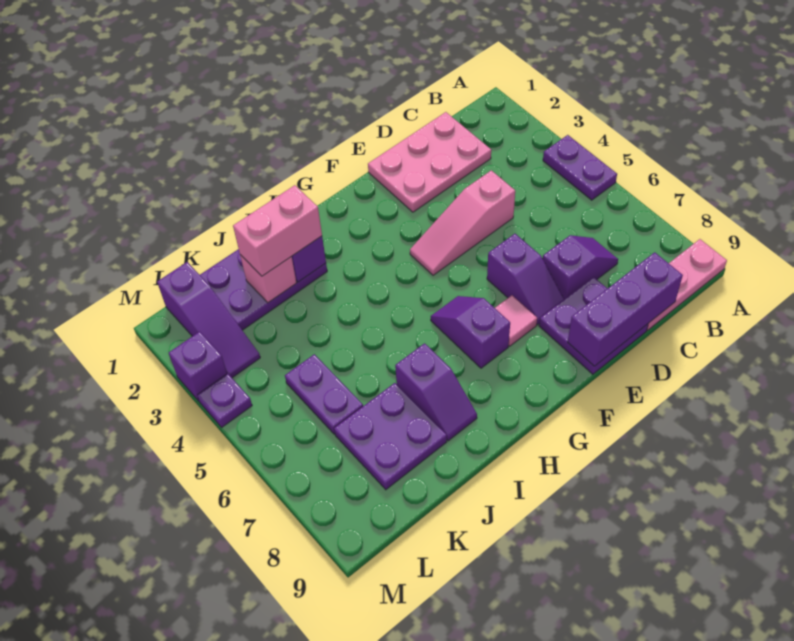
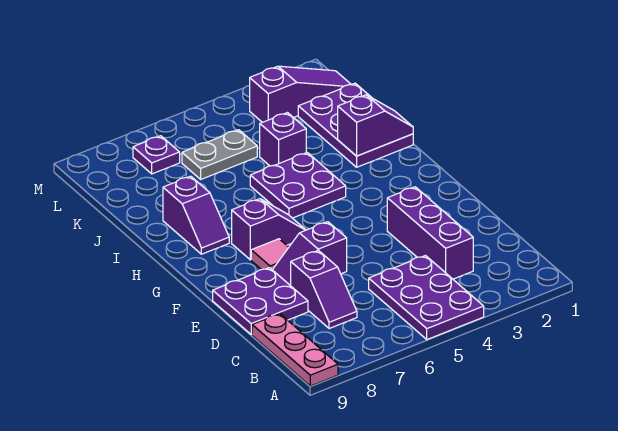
purple 1x2 plate [543,135,617,200] -> purple 2x3 plate [369,256,484,340]
pink 2x3 plate [368,112,491,212] -> none
purple 1x3 brick [568,252,683,366] -> purple 1x3 brick moved to [387,187,473,279]
pink 1x3 slope [410,170,515,275] -> none
pink 1x2 brick [233,185,322,276] -> none
purple 1x2 slope [395,343,477,441] -> purple 1x2 slope turned to [163,176,229,254]
pink 1x1 brick [240,255,296,303] -> none
purple 2x2 plate [334,383,447,490] -> purple 2x2 plate moved to [250,153,346,218]
purple 1x2 plate [285,354,363,434] -> grey 1x2 plate [182,130,257,179]
purple 1x3 slope [157,262,260,378] -> purple 1x3 slope turned to [250,66,351,122]
purple 1x1 brick [169,332,227,401] -> purple 1x1 brick moved to [260,113,306,166]
purple 1x1 plate [197,374,252,427] -> purple 1x1 plate moved to [133,136,180,174]

